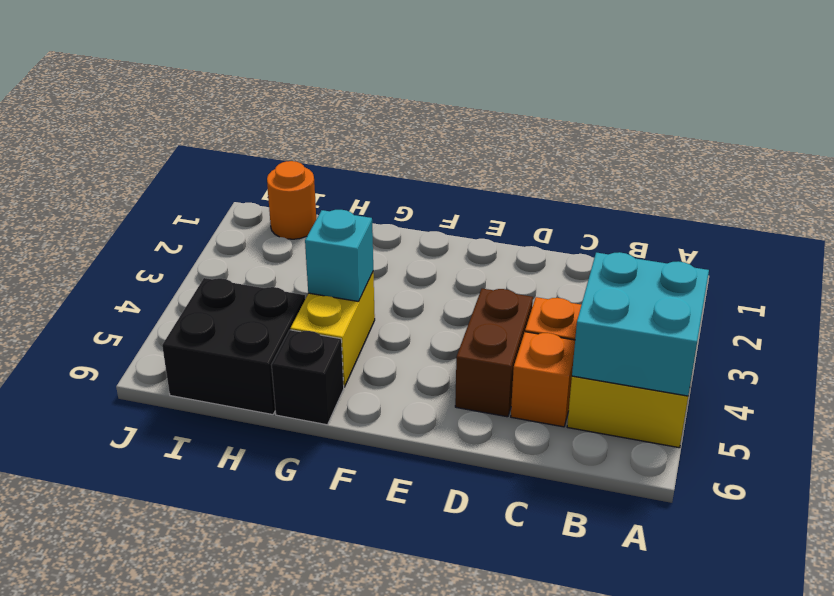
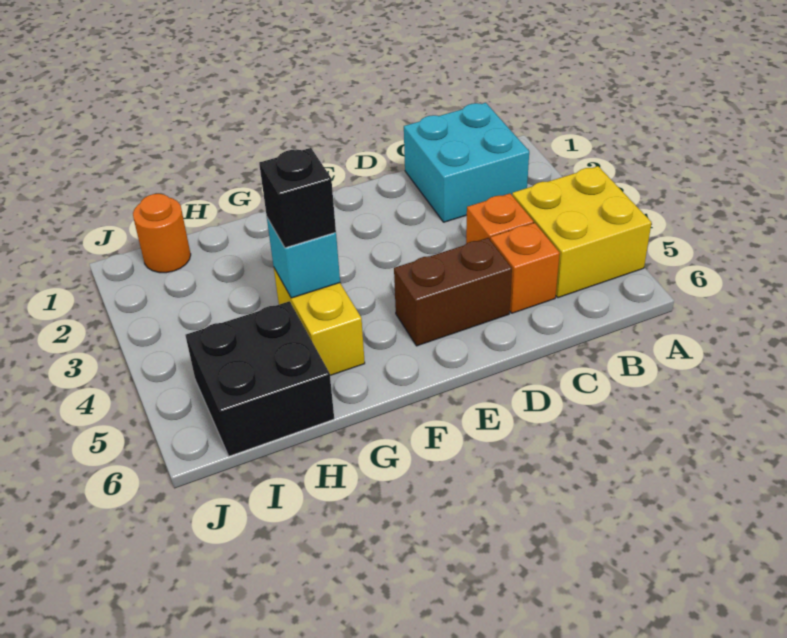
cyan 2x2 brick [572,252,709,396] -> cyan 2x2 brick moved to [404,103,529,222]
brown 1x2 brick [455,289,533,417] -> brown 1x2 brick turned to [394,238,512,346]
black 1x1 brick [272,330,344,425] -> black 1x1 brick moved to [259,148,336,248]

